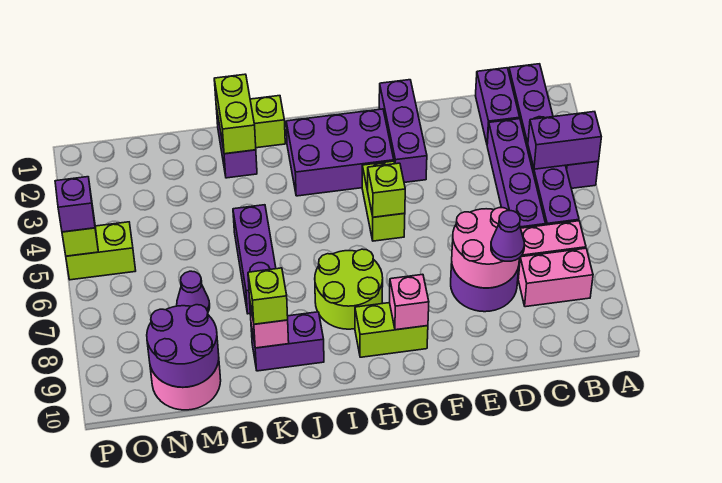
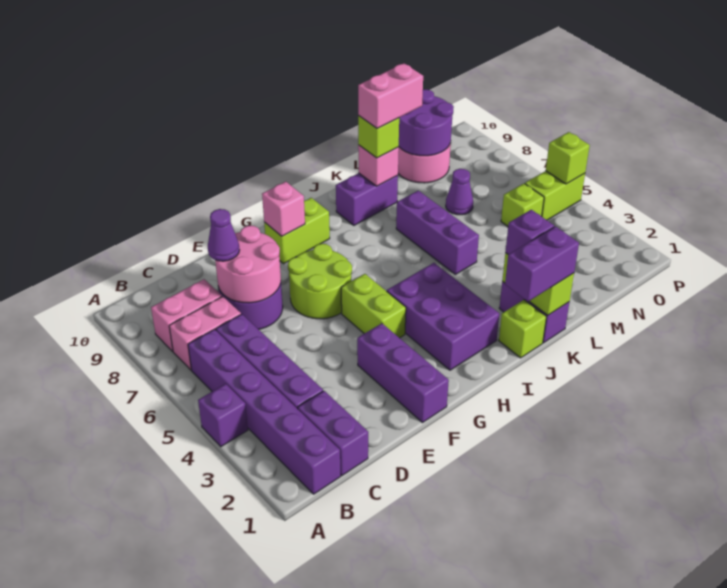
purple 1x2 brick [528,112,601,169] -> purple 1x2 brick moved to [505,226,579,301]
purple 2x3 brick [286,109,394,196] -> purple 2x3 brick turned to [387,263,499,370]
lime 1x1 brick [368,163,405,217] -> lime 1x1 brick moved to [501,184,544,226]
lime 2x2 round brick [315,249,383,329] -> lime 2x2 round brick moved to [288,244,352,319]
none -> pink 1x2 brick [358,63,423,129]
purple 1x1 brick [55,177,95,232] -> purple 1x1 brick moved to [505,210,554,254]

